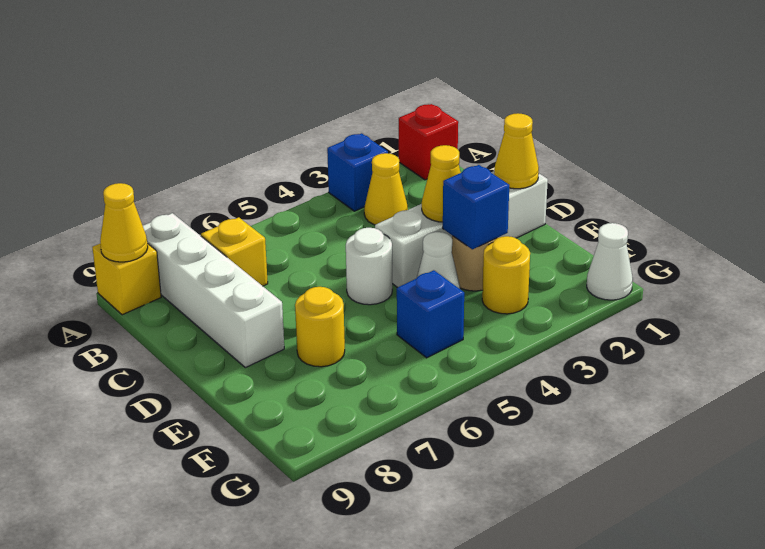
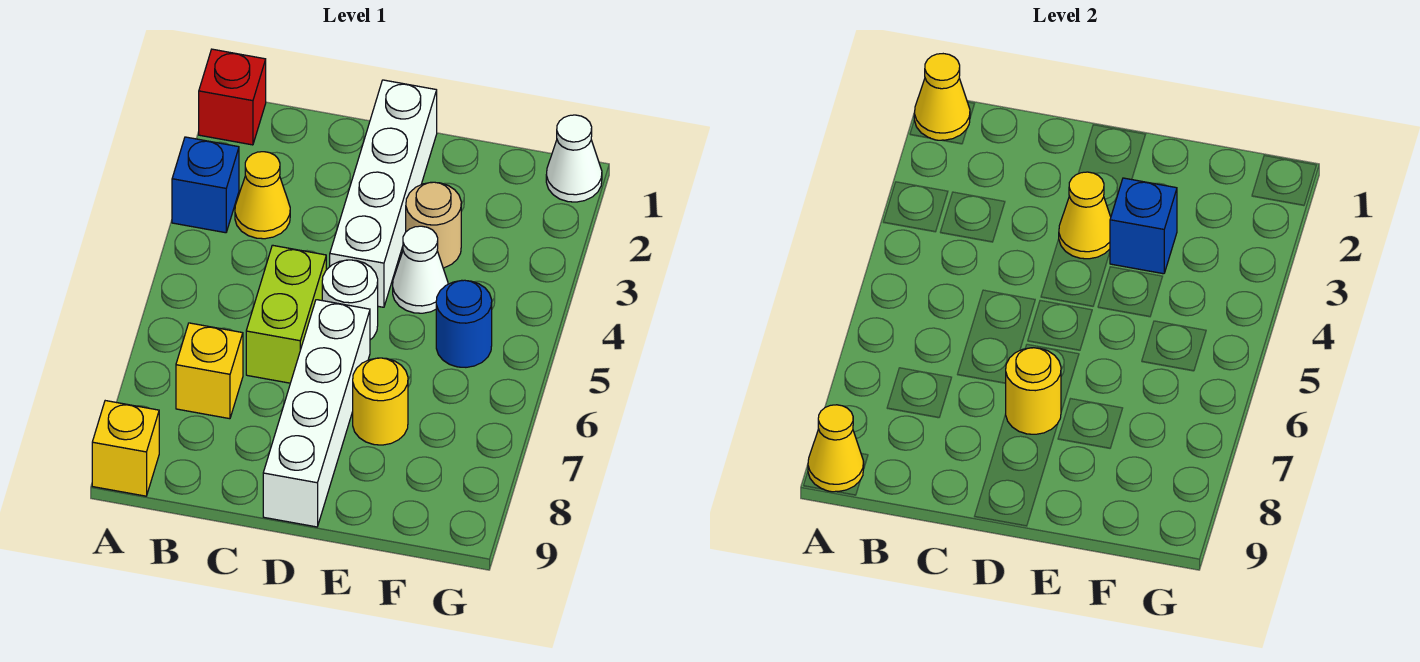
white 1x4 brick [143,213,284,368] -> white 1x4 brick turned to [263,300,370,527]
none -> lime 1x2 brick [246,245,326,383]
yellow 1x1 cone [494,113,539,189] -> yellow 1x1 cone moved to [914,54,970,140]
yellow 1x1 round brick [482,236,530,314] -> yellow 1x1 round brick moved to [1006,348,1061,434]
blue 1x1 brick [397,270,464,358] -> blue 1x1 round brick [436,280,492,367]

